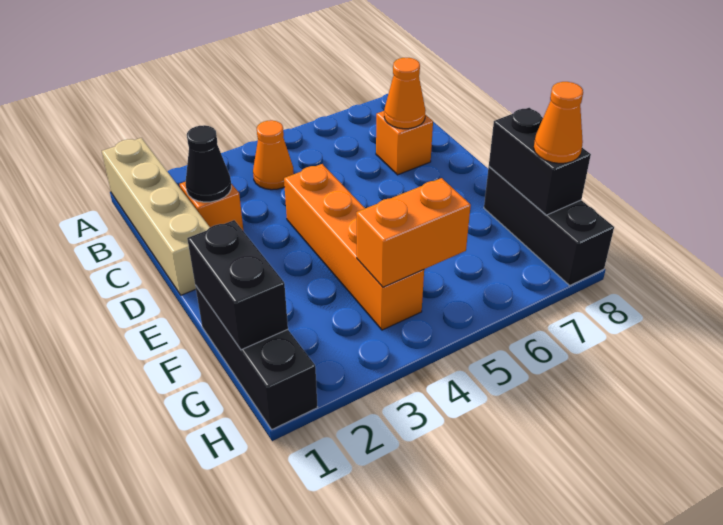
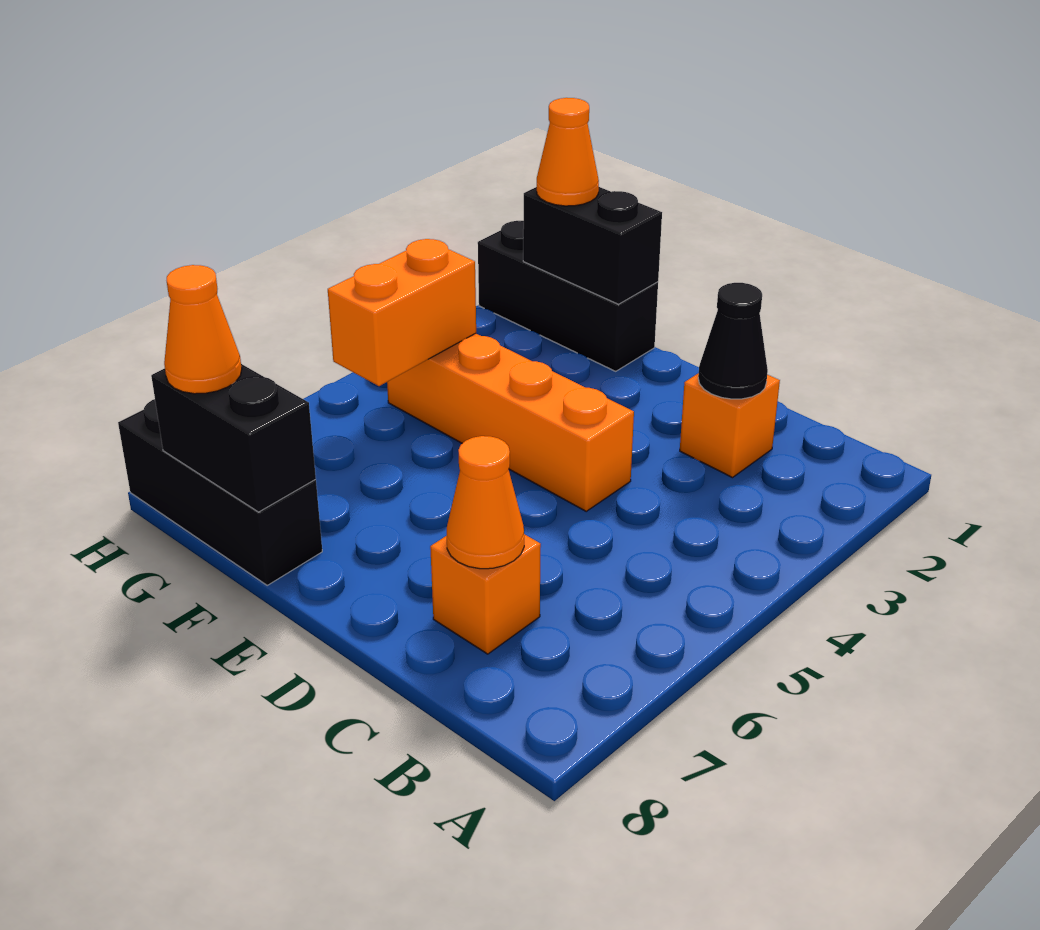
tan 1x4 brick [102,138,210,295] -> none
orange 1x1 cone [253,120,294,190] -> orange 1x1 cone moved to [537,98,599,206]

